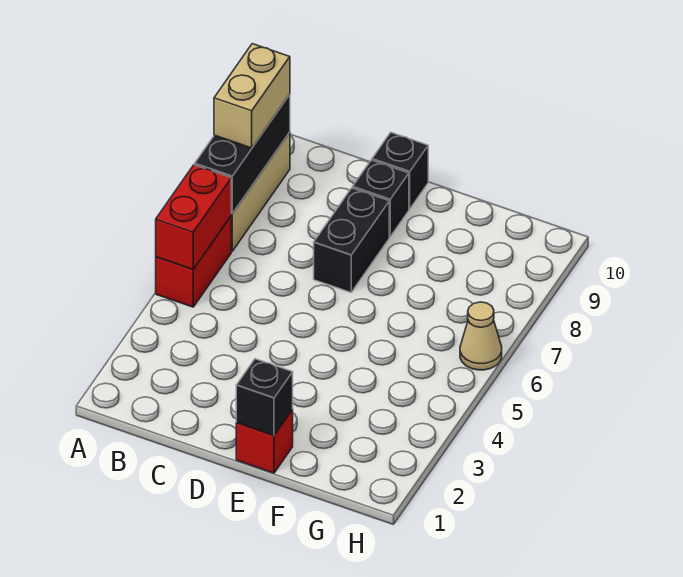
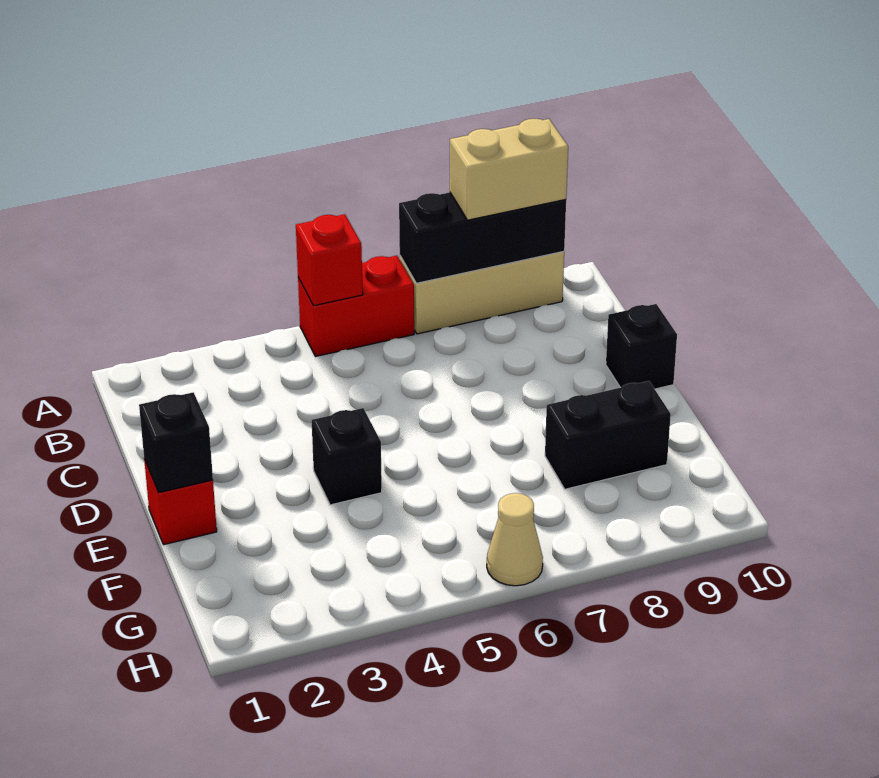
red 1x2 brick [156,165,231,269] -> red 1x1 brick [296,214,363,306]
black 1x2 brick [314,188,389,292] -> black 1x2 brick moved to [545,381,671,489]
black 1x1 brick [353,160,409,237] -> black 1x1 brick moved to [312,408,382,505]

